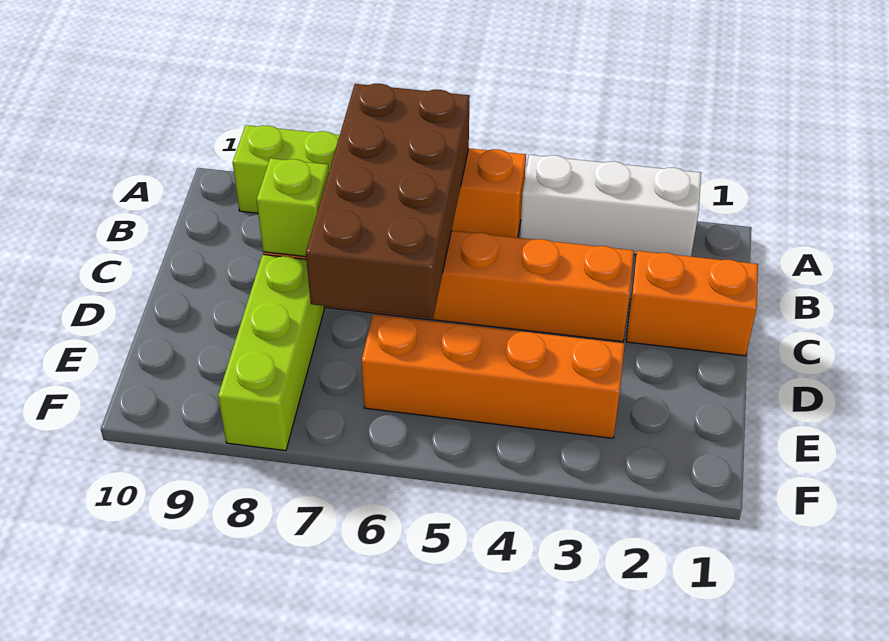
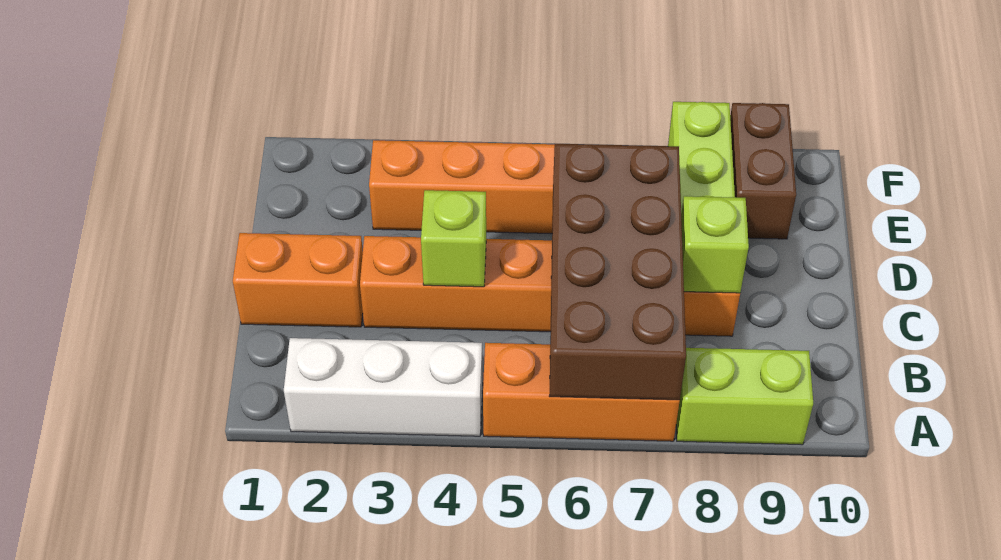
none -> lime 1x1 brick [421,190,486,287]
none -> brown 1x2 brick [730,103,796,239]

